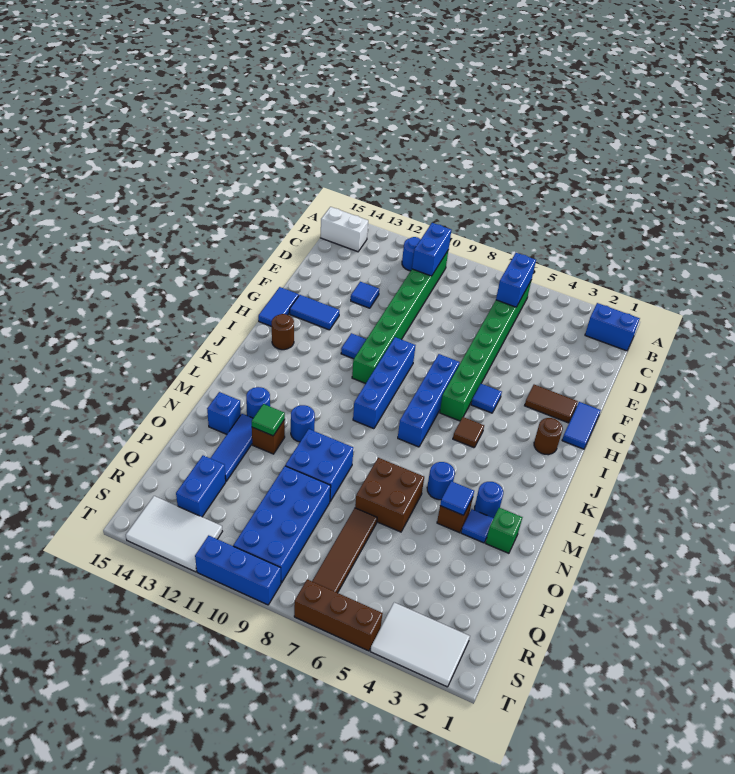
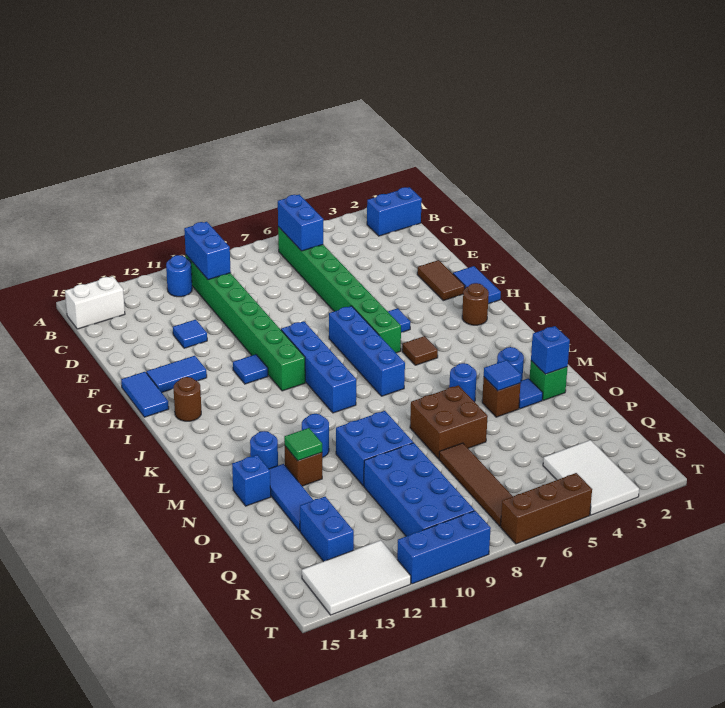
brown 1x2 tile [525,385,578,423] -> brown 1x2 tile turned to [417,260,465,301]
none -> blue 1x1 brick [531,326,570,374]
white 2x3 tile [370,602,470,687] -> white 2x3 tile turned to [543,440,639,515]

